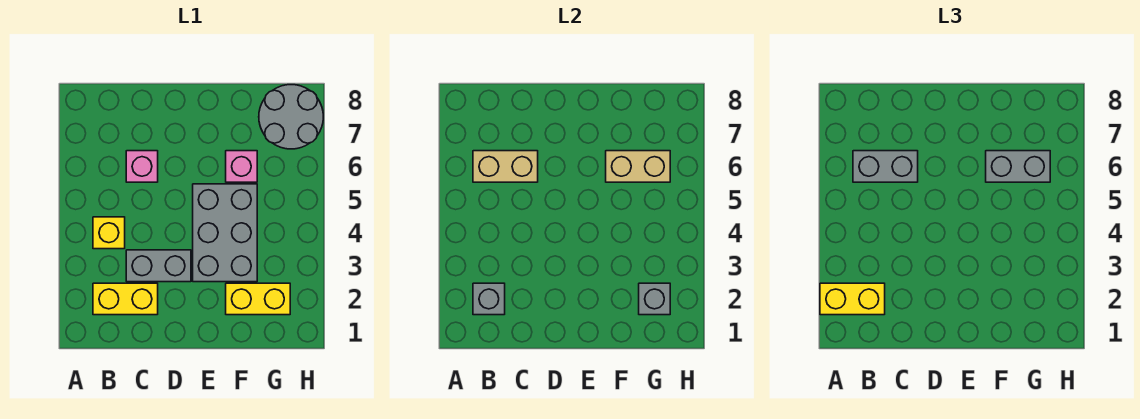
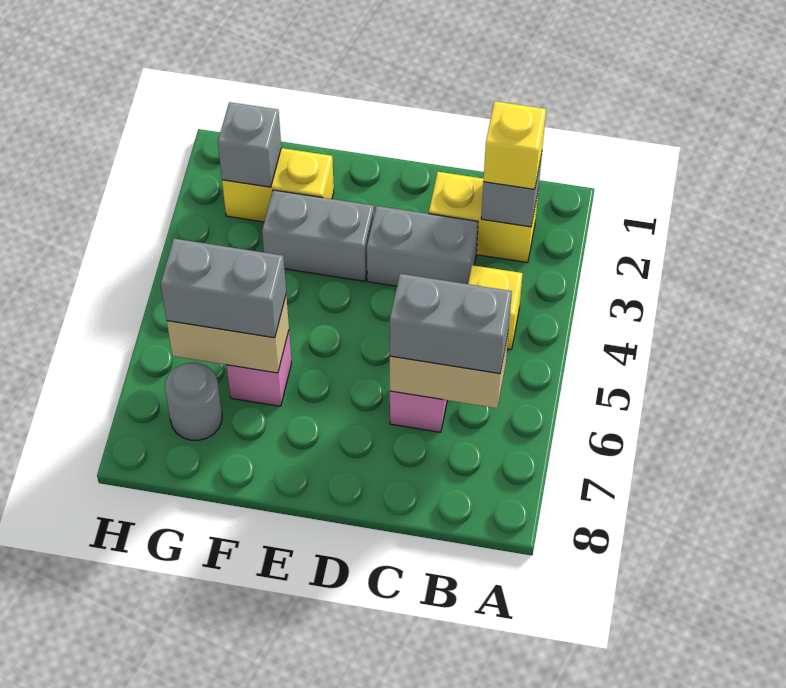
yellow 1x2 brick [820,283,885,315] -> yellow 1x1 brick [483,101,546,189]
grey 2x3 brick [193,184,257,282] -> grey 1x2 brick [262,190,374,281]
grey 2x2 round brick [259,85,323,149] -> grey 1x1 round brick [165,363,222,440]

